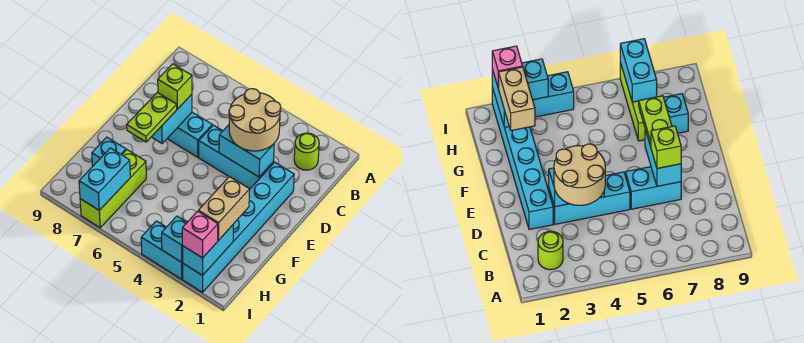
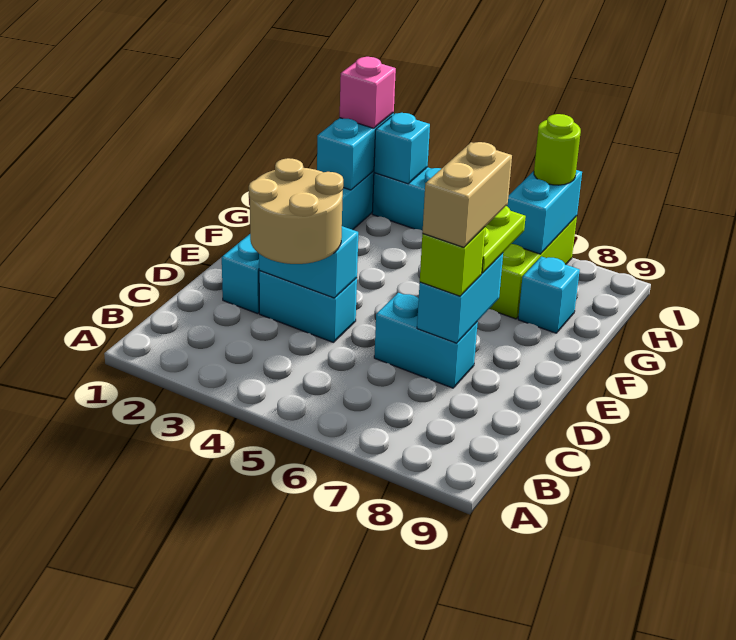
lime 1x1 round brick [294,133,319,170] -> lime 1x1 round brick moved to [534,114,581,185]
cyan 1x3 brick [199,125,274,189] -> cyan 1x2 brick [259,271,357,342]
tan 1x2 brick [198,177,249,240] -> tan 1x2 brick moved to [422,142,512,247]

